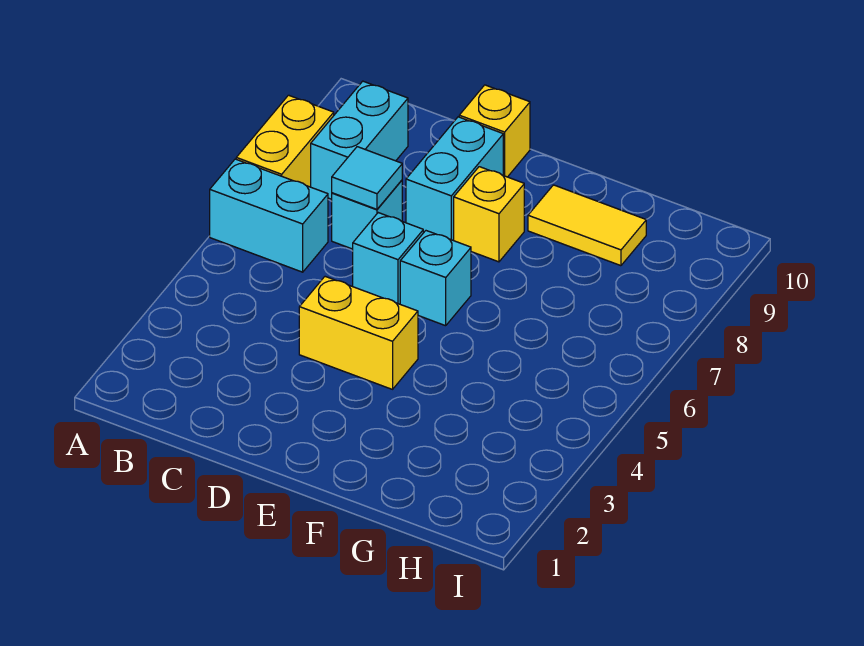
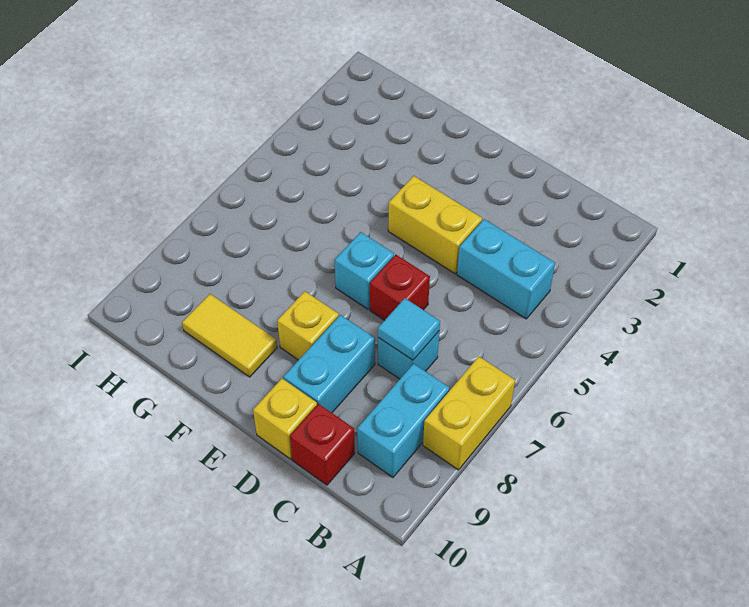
cyan 1x2 brick [210,159,328,272] -> cyan 1x2 brick moved to [457,219,555,319]
none -> red 1x1 brick [290,404,355,485]
cyan 1x1 brick [353,213,423,304] -> red 1x1 brick [370,255,430,320]

